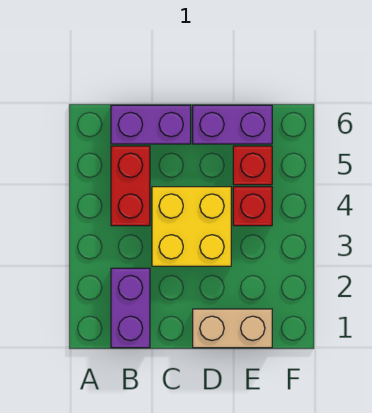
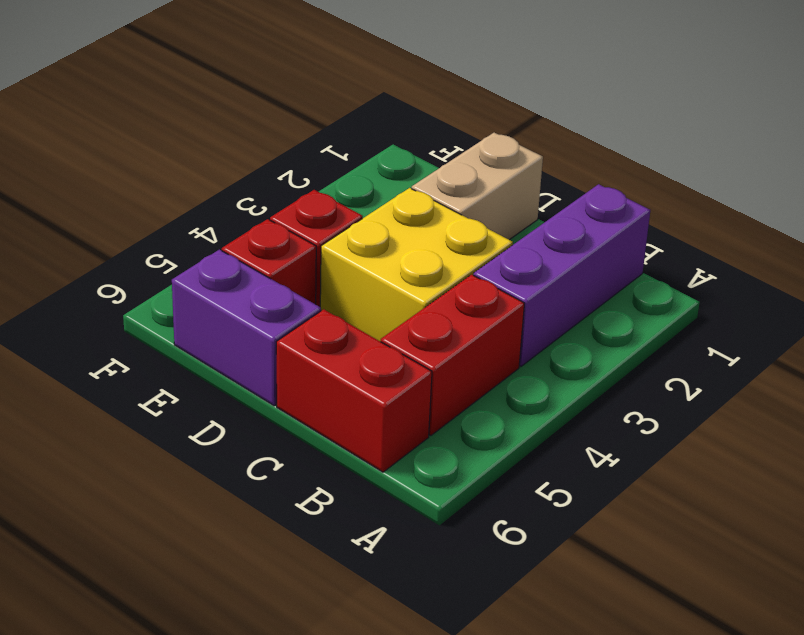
purple 1x2 brick [111,268,150,348] -> purple 1x3 brick [474,184,650,366]
purple 1x2 brick [111,105,191,144] -> red 1x2 brick [276,309,432,472]
tan 1x2 brick [193,309,272,348] -> tan 1x2 brick turned to [412,133,543,240]

